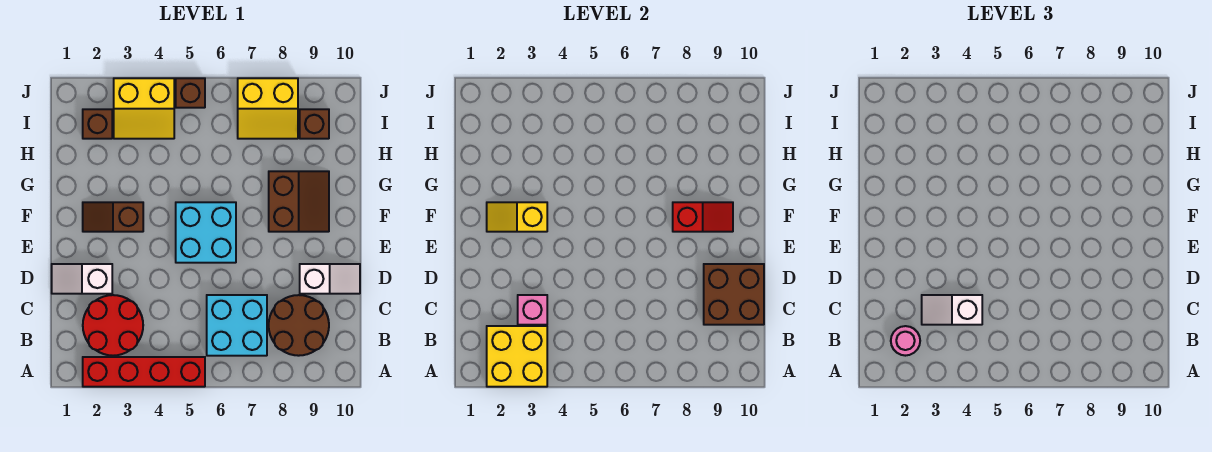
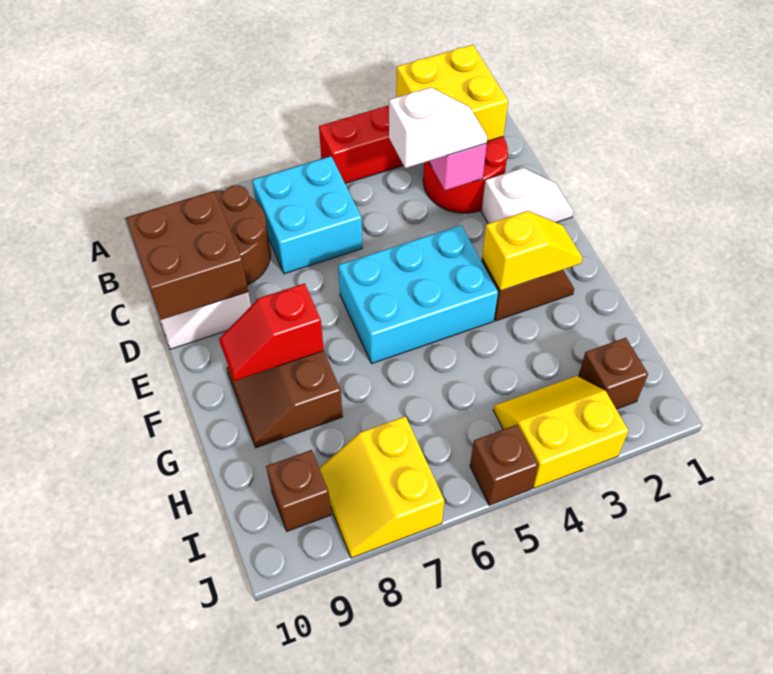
pink 1x1 round brick [891,326,920,356] -> none
cyan 2x2 brick [176,202,236,263] -> cyan 2x3 brick [338,225,498,364]
yellow 2x2 slope [238,78,298,139] -> yellow 2x2 slope turned to [319,416,444,558]

